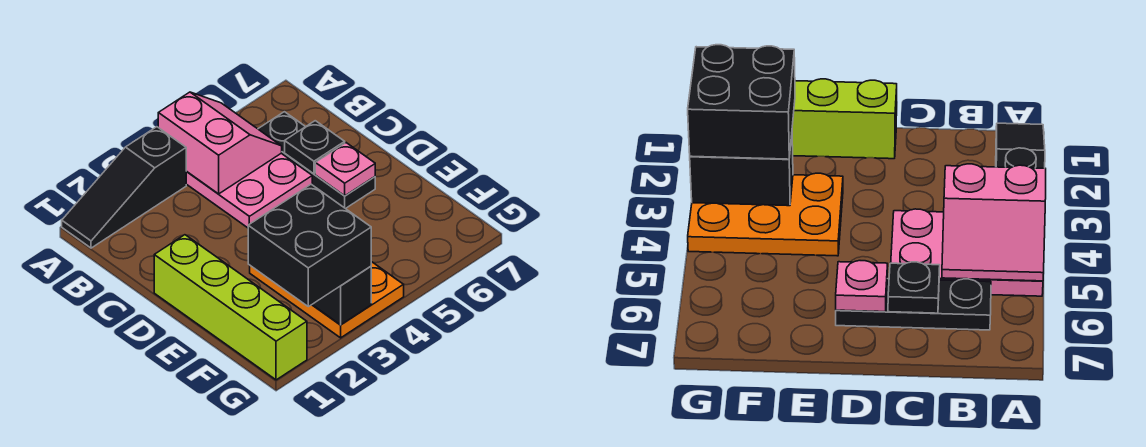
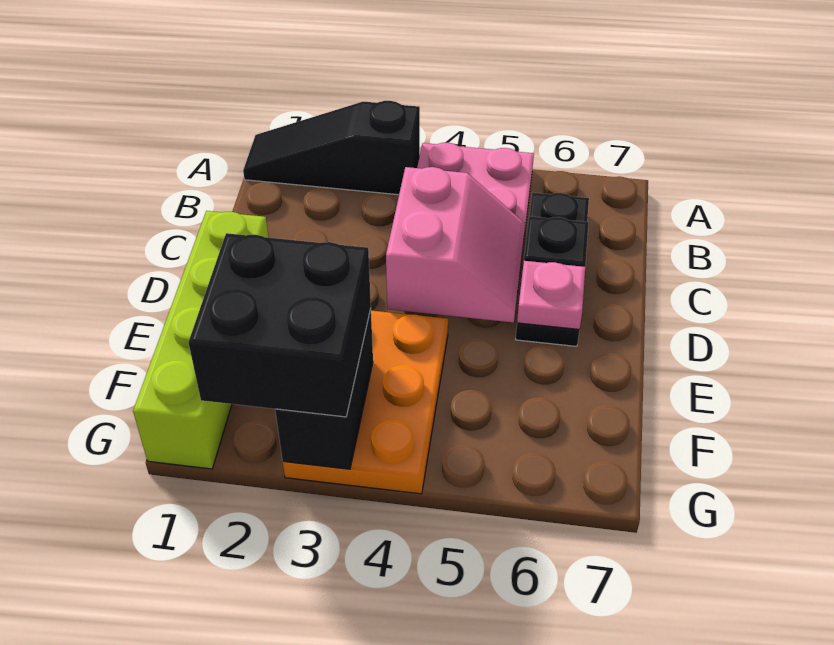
pink 2x2 slope [158,92,282,194] -> pink 2x2 slope moved to [386,167,525,323]

